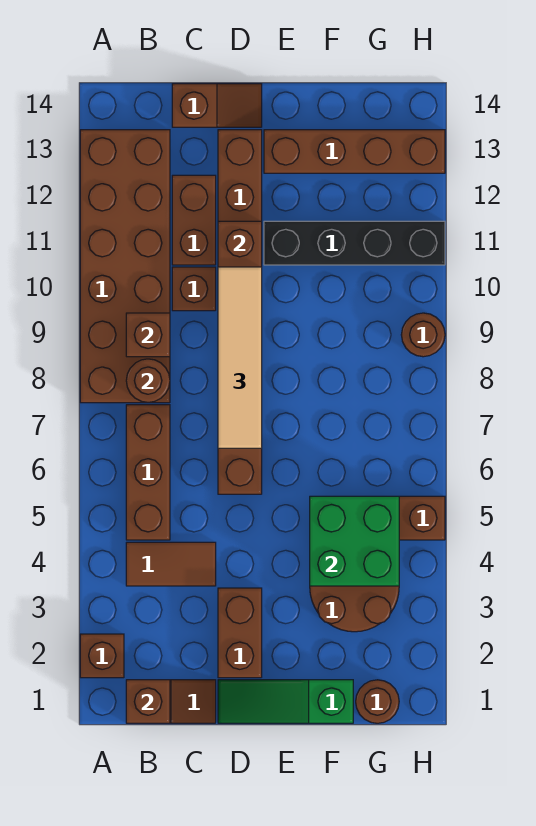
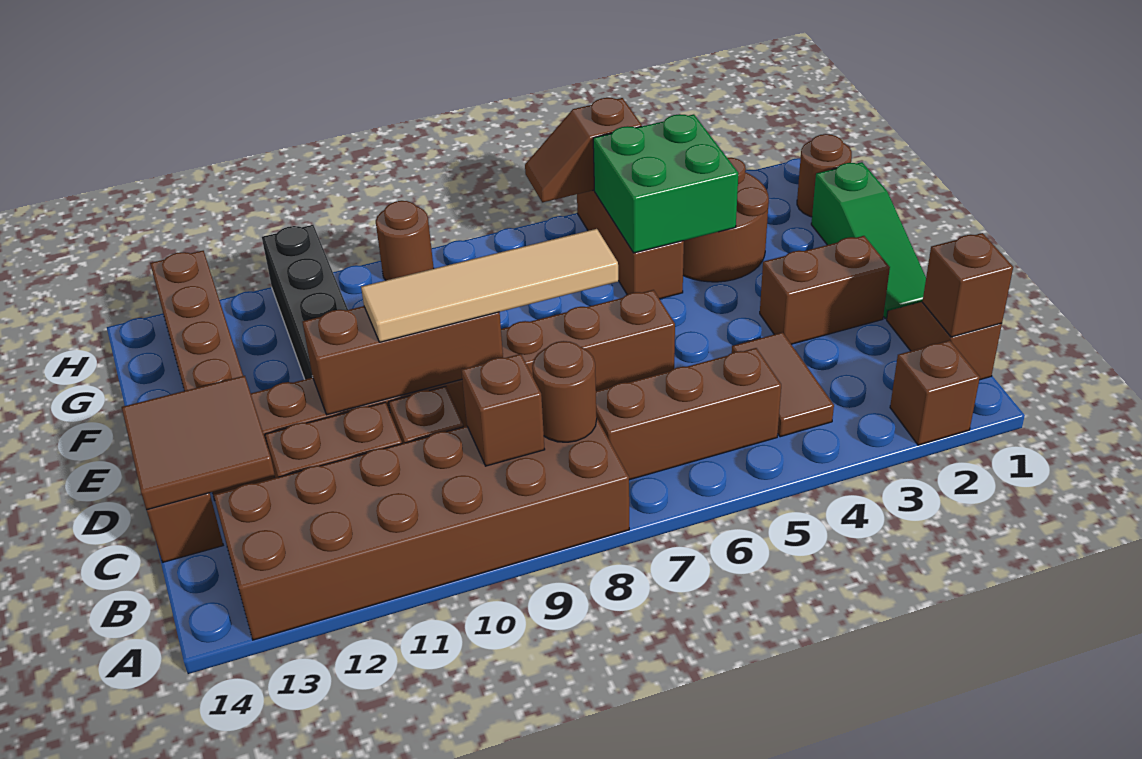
none -> brown 2x2 tile [122,376,275,510]
none -> brown 1x2 slope [525,98,642,202]

